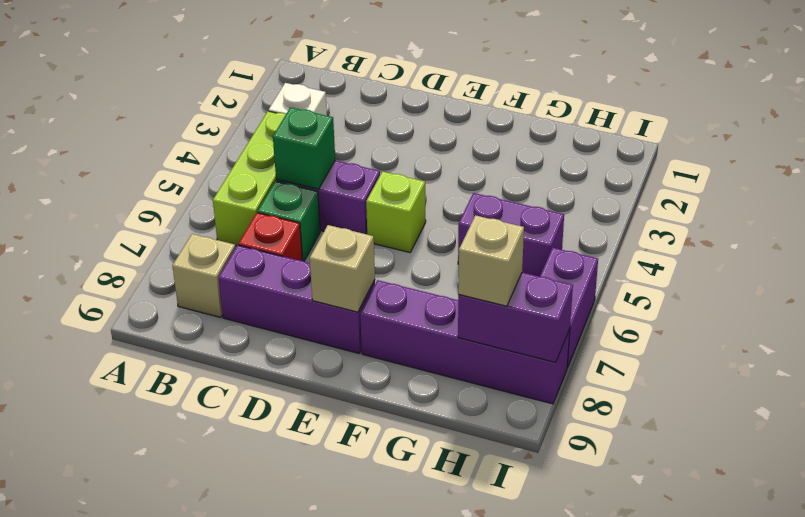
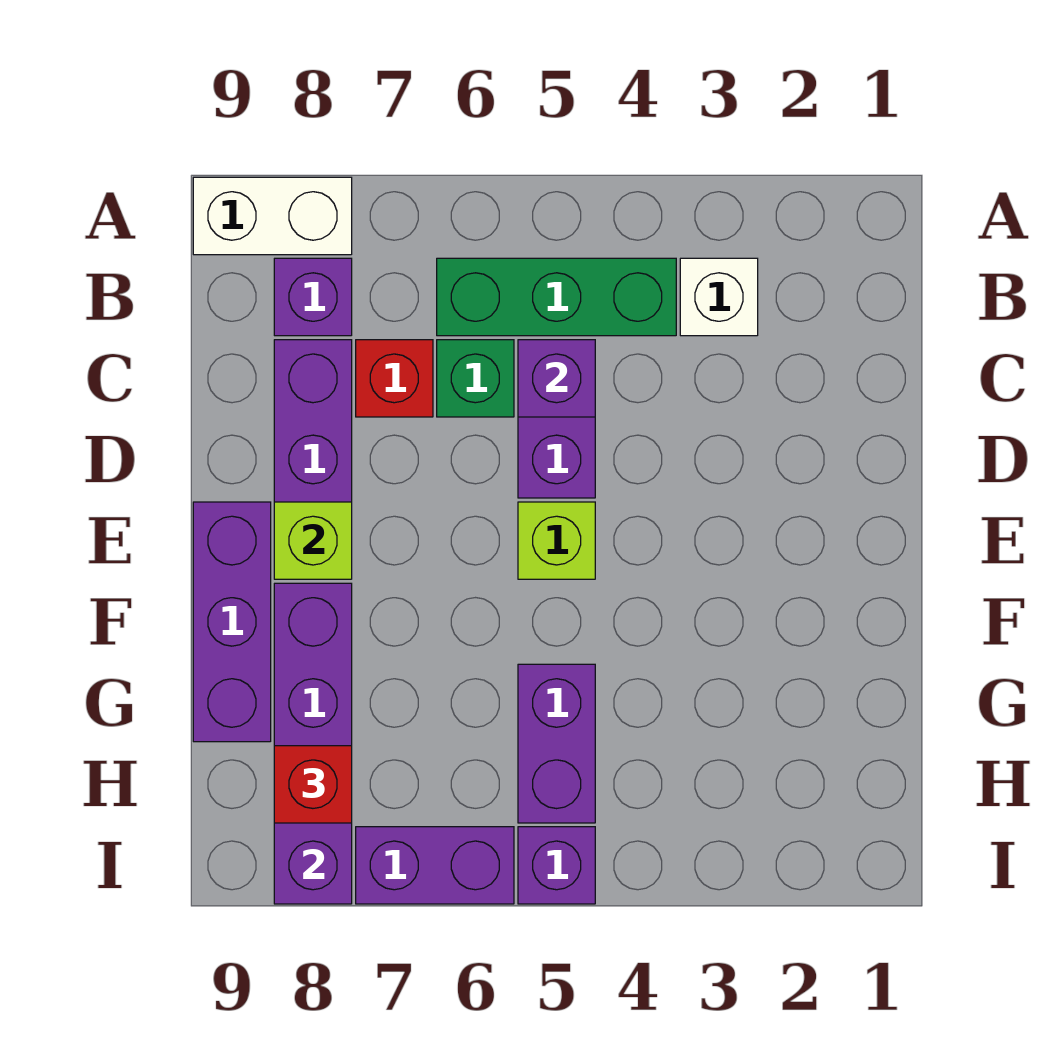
none -> white 1x2 brick [193,177,352,255]
lime 1x3 brick [213,111,286,246] -> green 1x3 brick [437,258,676,336]
tan 1x1 brick [172,234,236,318] -> purple 1x1 brick [274,258,352,336]
green 1x1 brick [273,107,335,189] -> purple 1x1 brick [518,340,595,417]
tan 1x1 brick [310,225,375,312] -> lime 1x1 brick [274,502,352,579]
none -> purple 1x3 brick [193,502,271,742]
tan 1x1 brick [458,215,524,306] -> red 1x1 brick [274,746,352,823]
none -> purple 1x1 brick [518,827,595,904]

